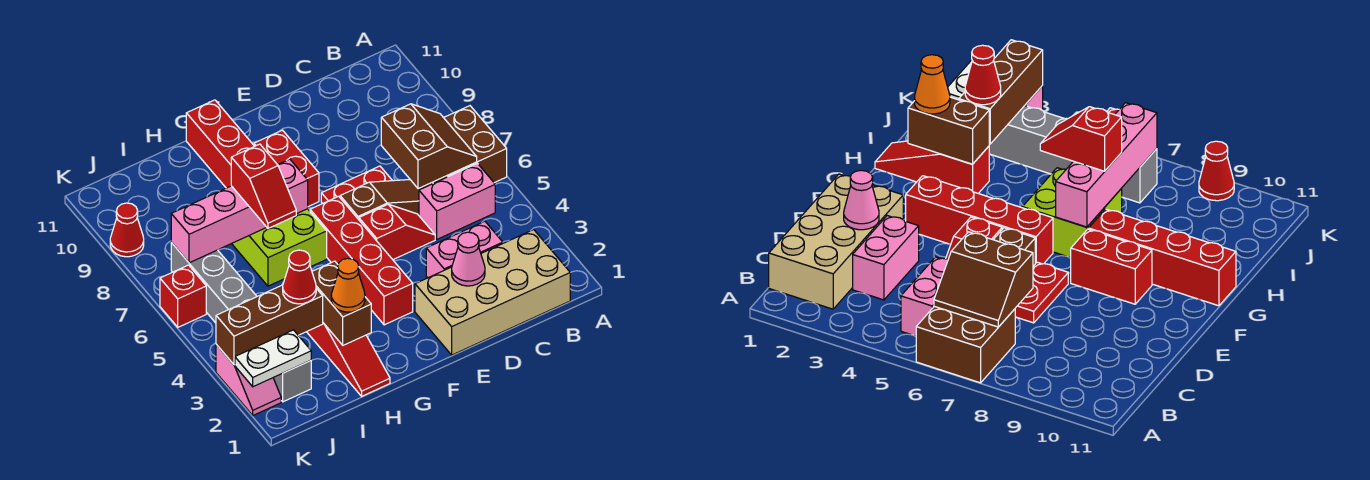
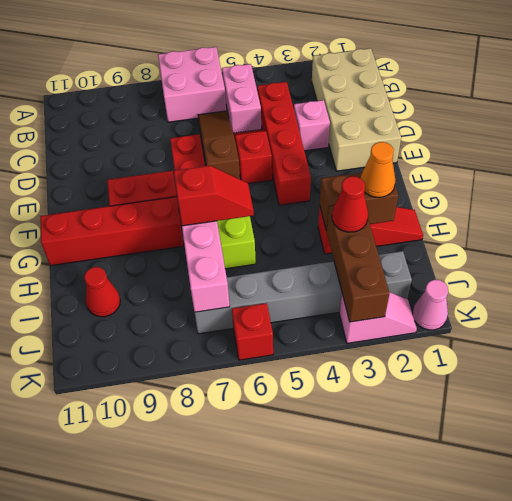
brown 2x2 brick [432,106,507,183] -> pink 2x2 brick [158,47,226,122]
brown 2x2 slope [381,104,477,189] -> none
pink 1x2 brick [426,221,503,278] -> pink 1x1 brick [294,100,330,151]
pink 1x1 cone [452,232,485,286] -> pink 1x1 cone moved to [413,280,448,330]
red 1x4 brick [310,196,413,325] -> red 1x4 brick turned to [258,82,311,205]
white 1x2 plate [235,330,311,387] -> none
red 1x1 cone [110,203,144,257] -> red 1x1 cone moved to [84,267,120,317]

